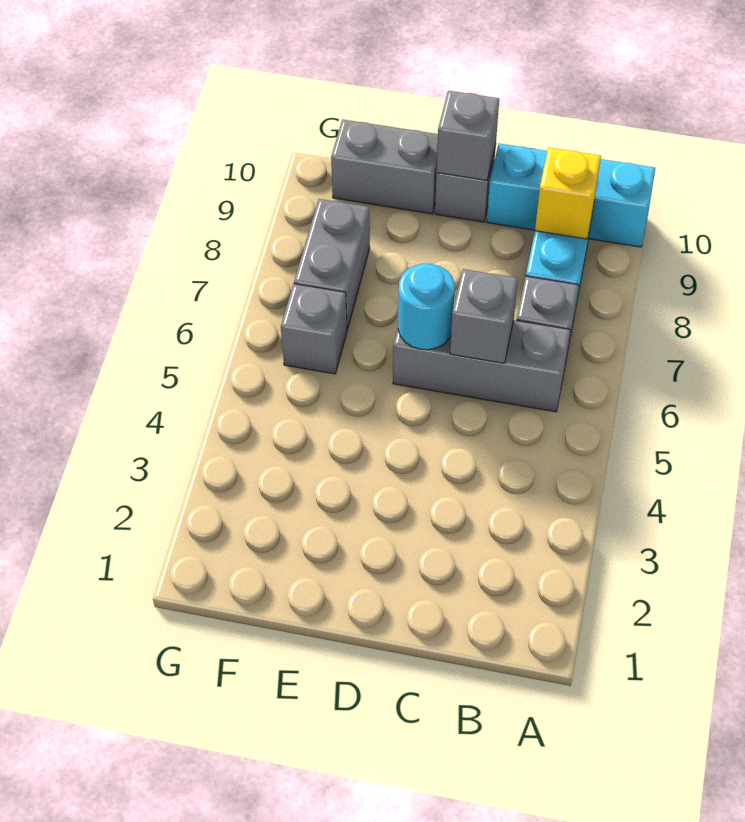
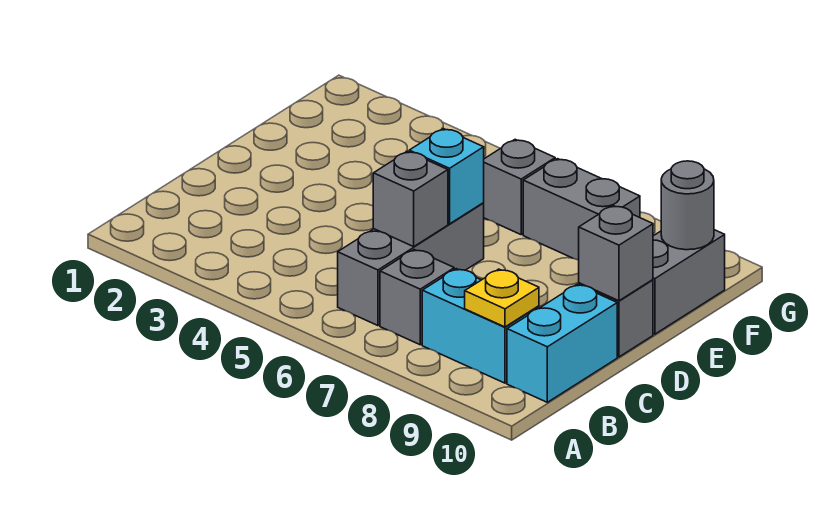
cyan 1x3 brick [487,144,655,247] -> cyan 1x2 brick [507,285,617,402]
yellow 1x1 brick [535,148,601,239] -> yellow 1x1 plate [465,269,539,327]
cyan 1x1 round brick [398,264,455,350] -> cyan 1x1 brick [409,129,484,224]
none -> grey 1x1 round brick [661,161,714,250]

